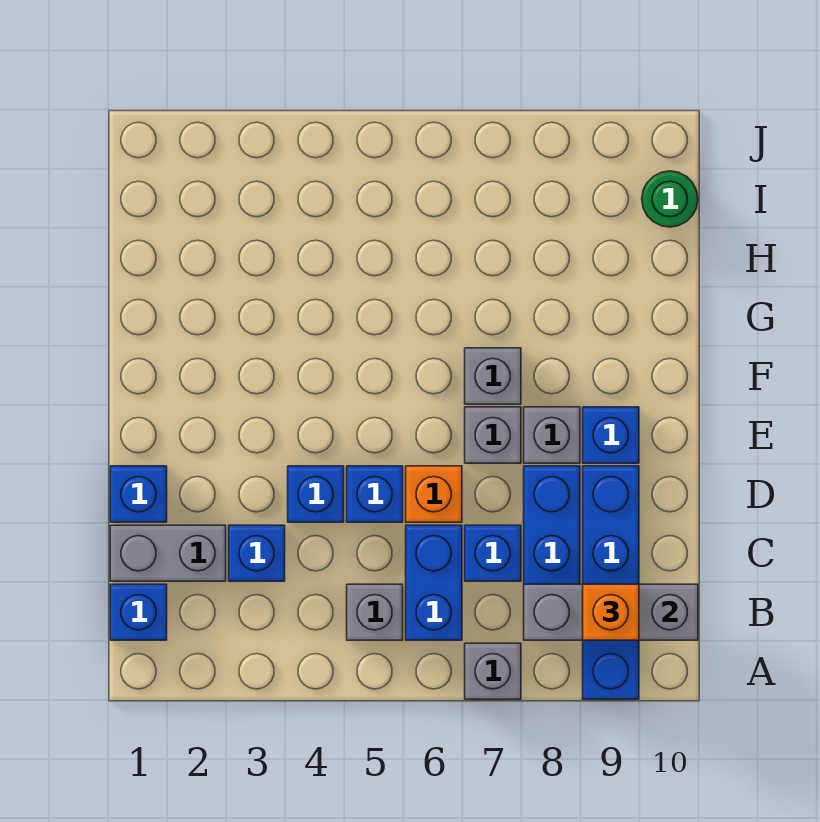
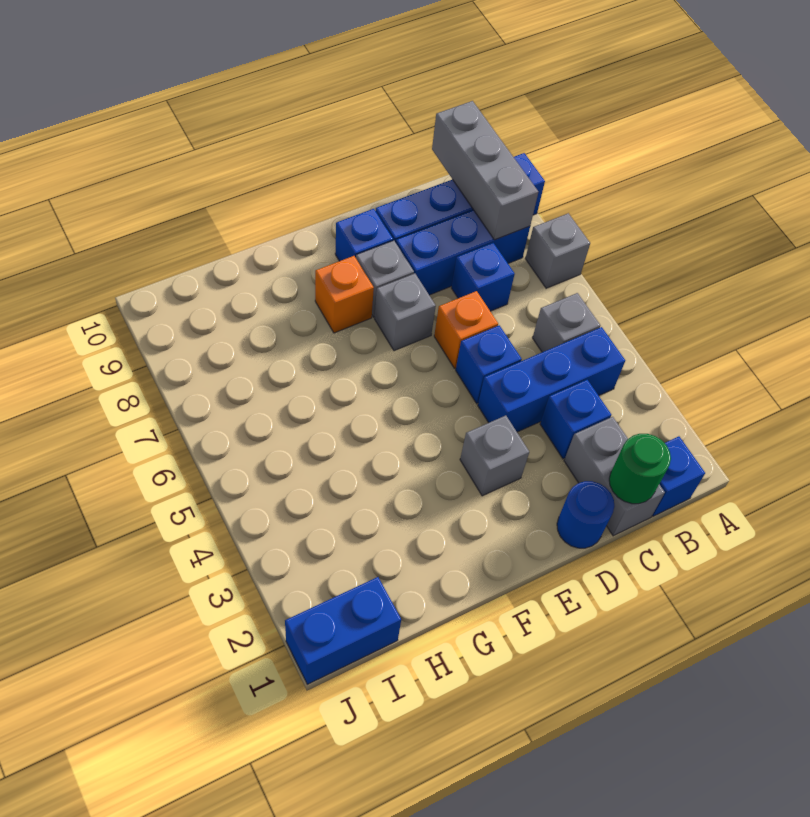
blue 1x2 brick [406,525,462,640] -> blue 1x2 brick moved to [285,577,401,684]
orange 1x1 brick [583,584,639,640] -> orange 1x1 brick moved to [315,256,374,333]
blue 1x1 brick [110,466,167,522] -> blue 1x1 round brick [557,481,614,548]
blue 1x1 brick [288,466,344,522] -> blue 1x3 brick [478,327,625,432]
grey 1x1 brick [465,348,521,404] -> grey 1x1 brick moved to [460,415,529,496]
green 1x1 round brick [642,171,698,227] -> green 1x1 round brick moved to [609,434,671,504]

